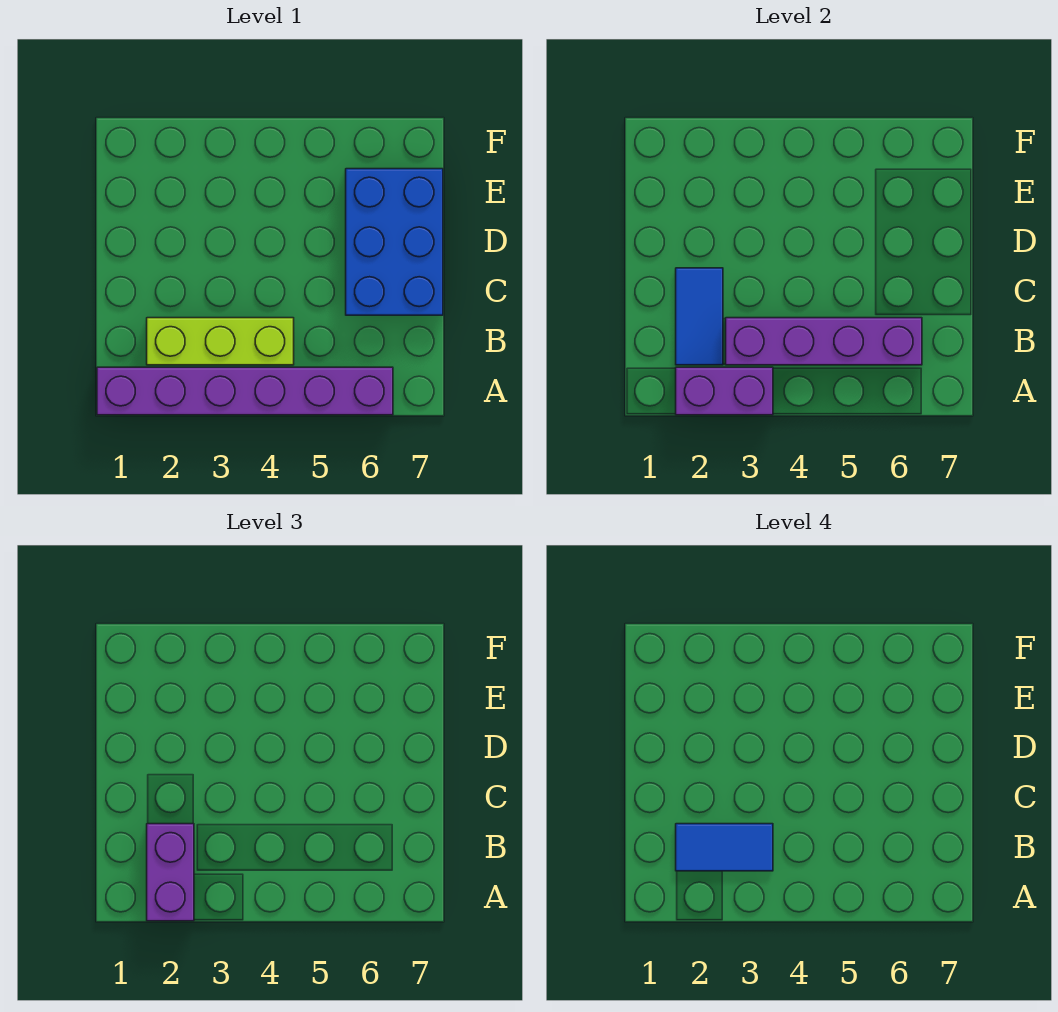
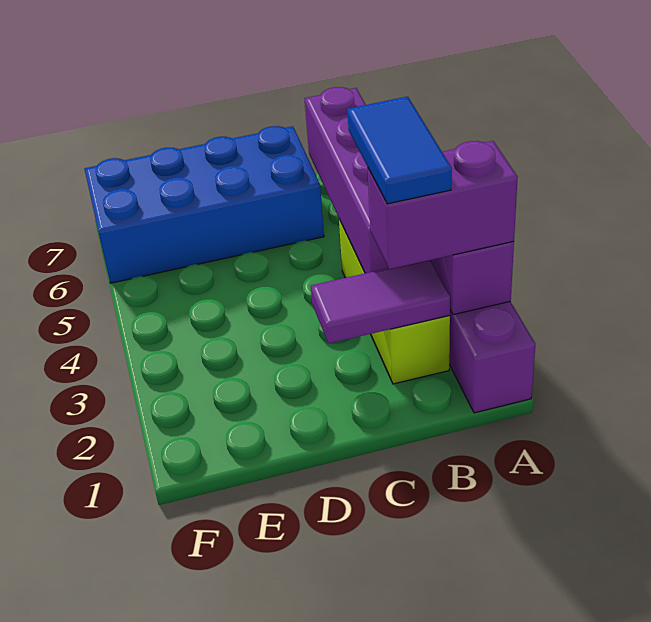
blue 1x2 tile [676,268,723,365] -> purple 1x2 tile [311,260,450,344]
blue 2x3 brick [346,169,443,315] -> blue 2x4 brick [85,126,324,283]

